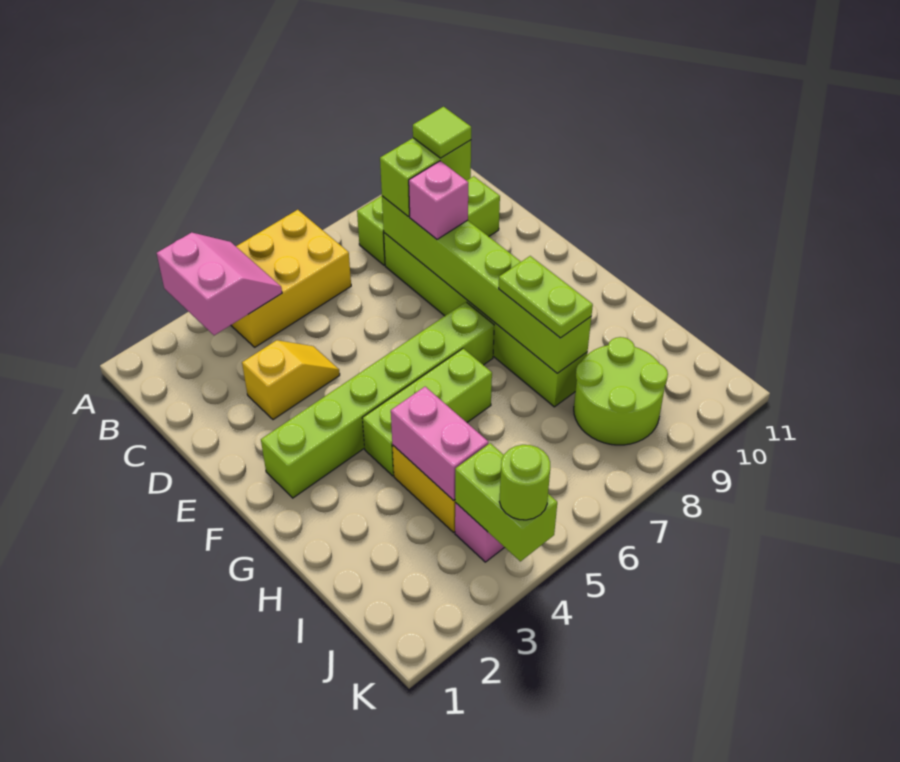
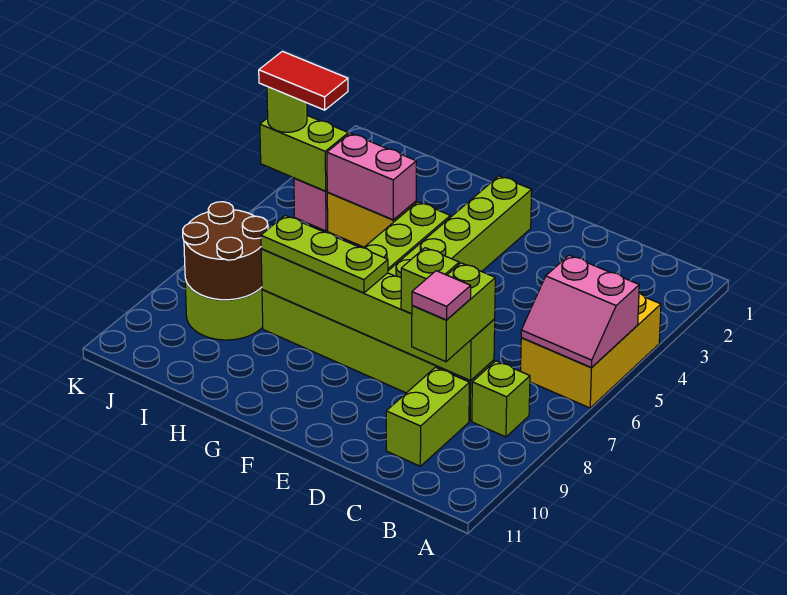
pink 2x2 slope [157,232,282,335] -> pink 2x2 slope moved to [521,255,639,368]
lime 1x1 tile [413,107,471,158] -> pink 1x1 tile [412,271,471,320]
yellow 1x2 slope [242,340,340,420] -> none
pink 1x1 brick [409,161,468,239] -> lime 1x1 brick [401,248,459,314]
lime 1x2 plate [499,256,593,338] -> lime 1x3 plate [261,215,388,293]
none -> brown 2x2 round brick [183,202,268,300]
none -> red 1x2 tile [259,51,348,110]

